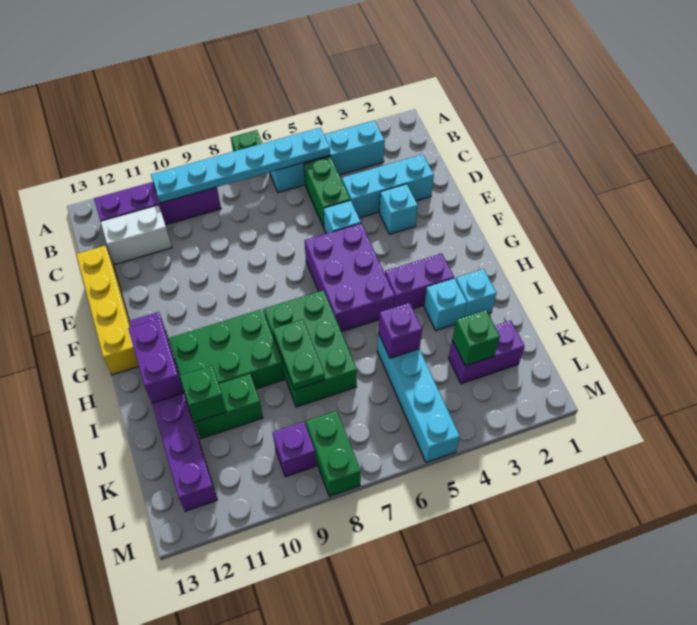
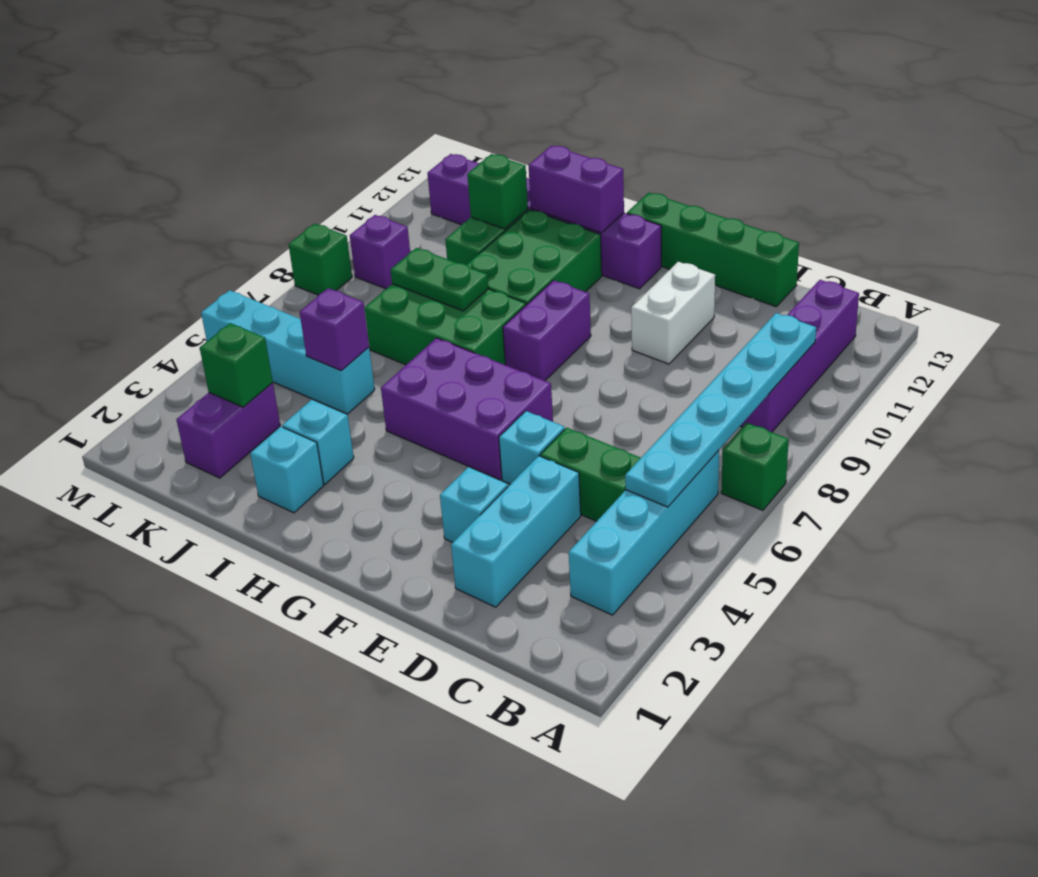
white 1x2 brick [101,205,172,264] -> white 1x2 brick moved to [631,262,715,364]
yellow 1x4 brick [76,246,139,375] -> green 1x4 brick [627,193,799,307]
purple 1x2 brick [385,254,454,309] -> purple 1x2 brick moved to [503,280,591,381]
green 1x2 brick [306,411,361,496] -> green 1x1 brick [288,224,352,295]

